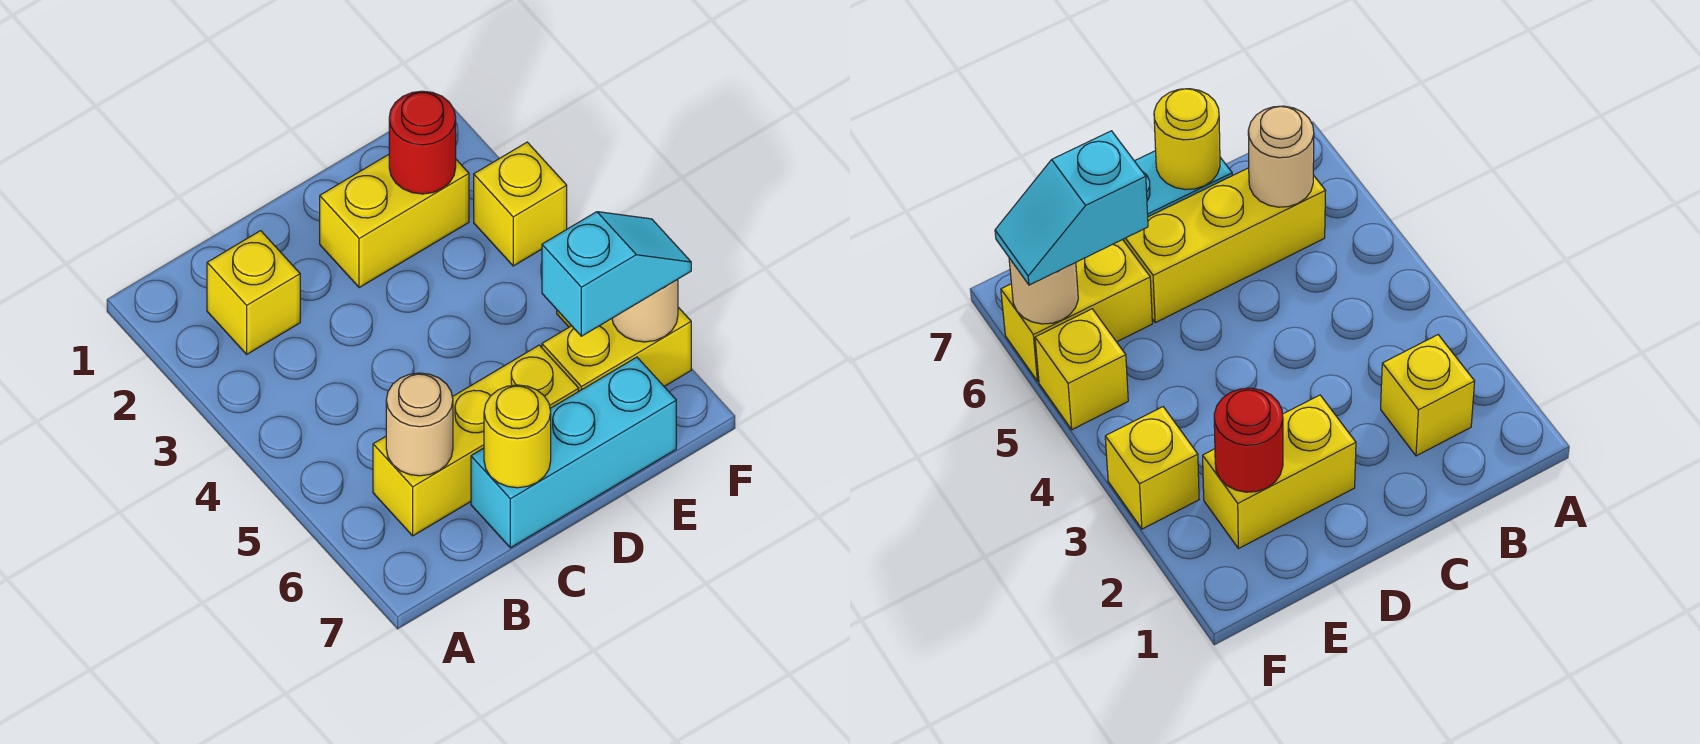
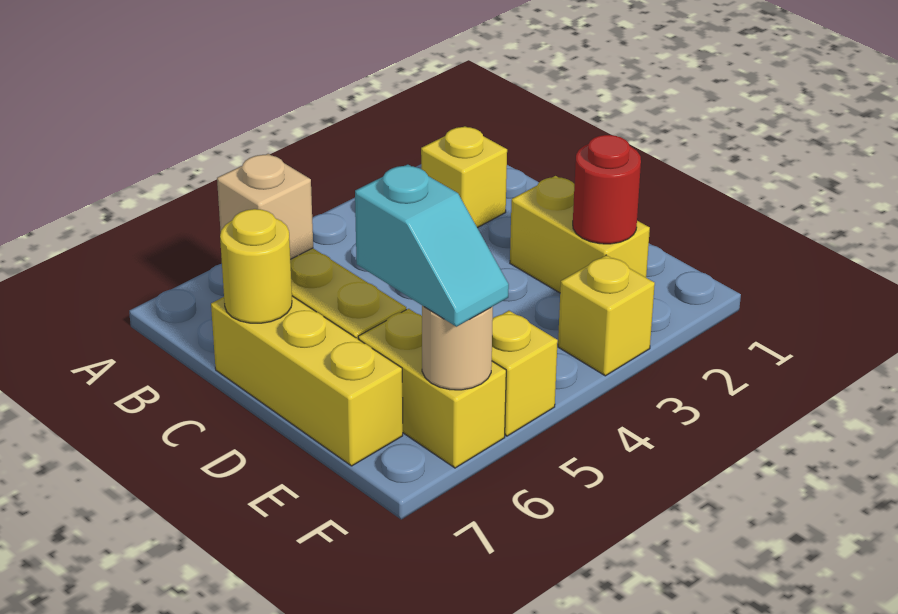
tan 1x1 round brick [386,373,453,476] -> tan 1x1 brick [217,154,313,259]
cyan 1x3 brick [471,357,676,548] -> yellow 1x3 brick [211,296,403,466]

